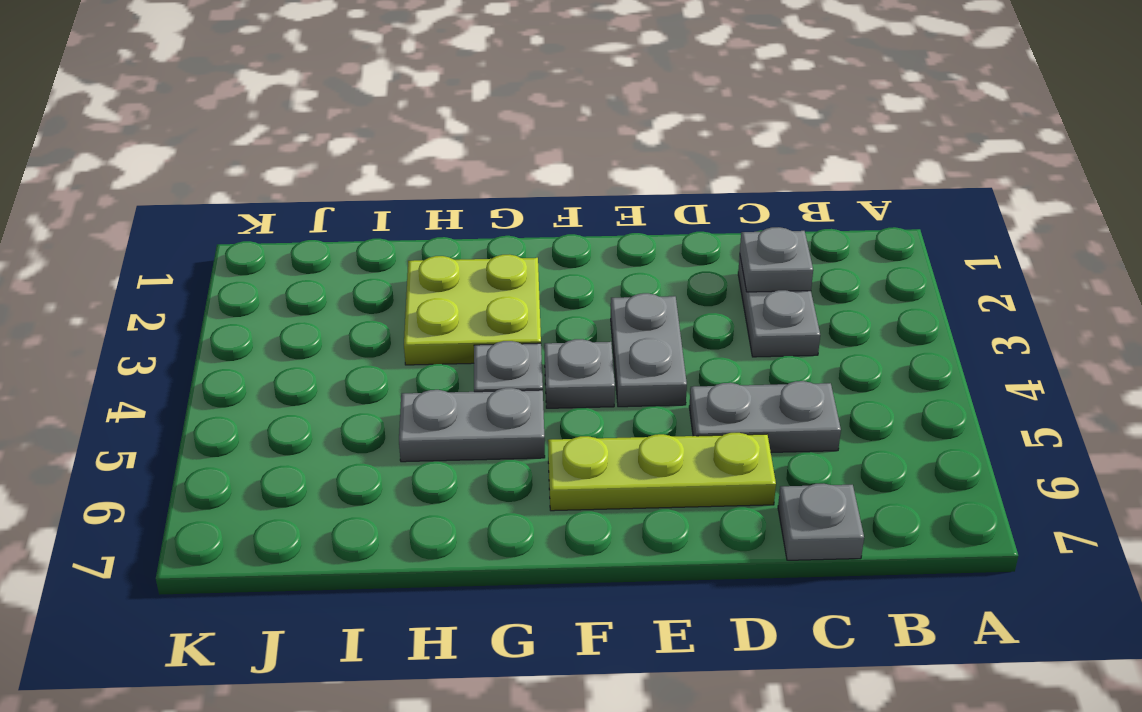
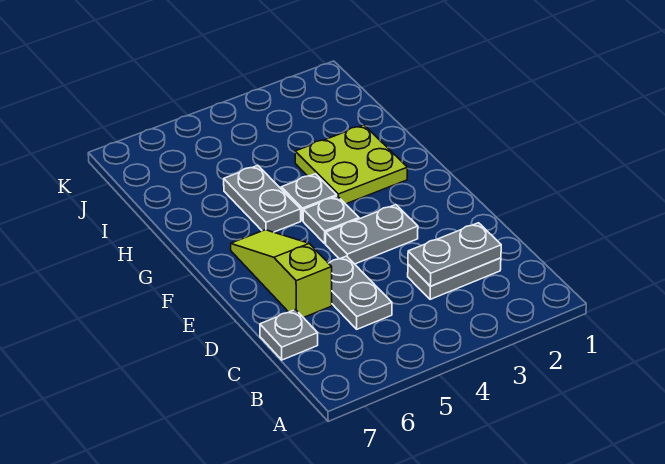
grey 1x1 plate [740,227,813,292] -> grey 1x2 plate [408,223,501,286]
lime 1x3 plate [548,433,776,511] -> lime 1x3 slope [231,230,332,318]

